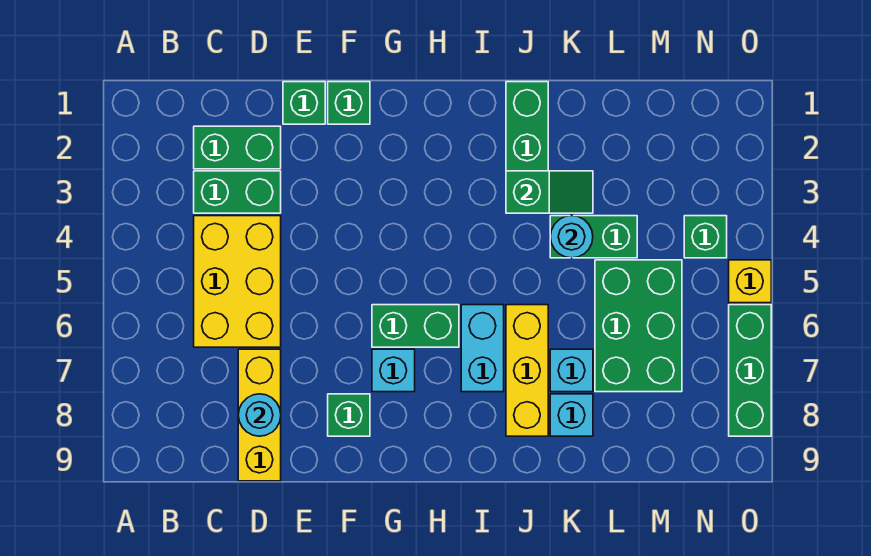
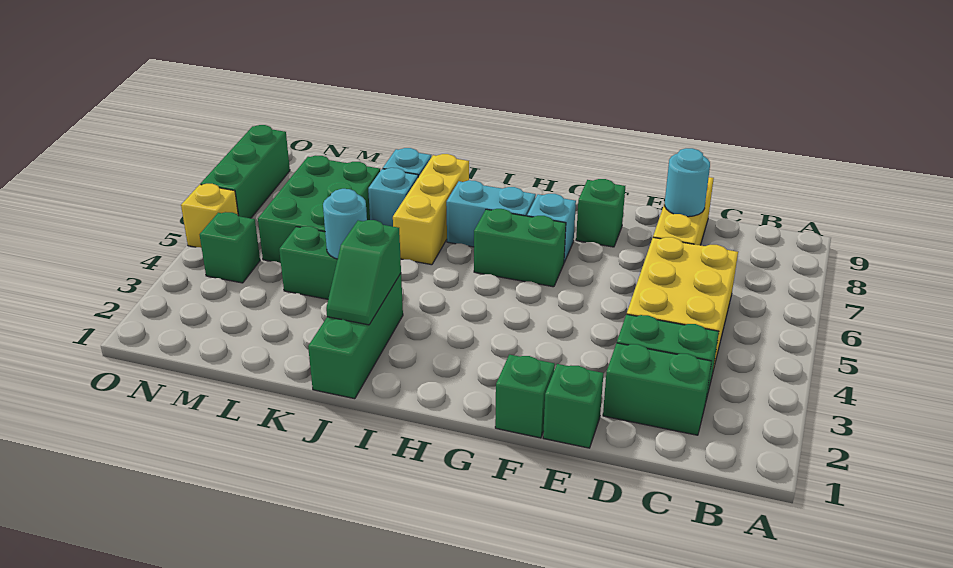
cyan 1x2 brick [461,305,504,392] -> cyan 1x2 brick turned to [446,180,536,247]
green 1x2 slope [506,171,593,213] -> green 1x2 slope turned to [326,220,401,325]

